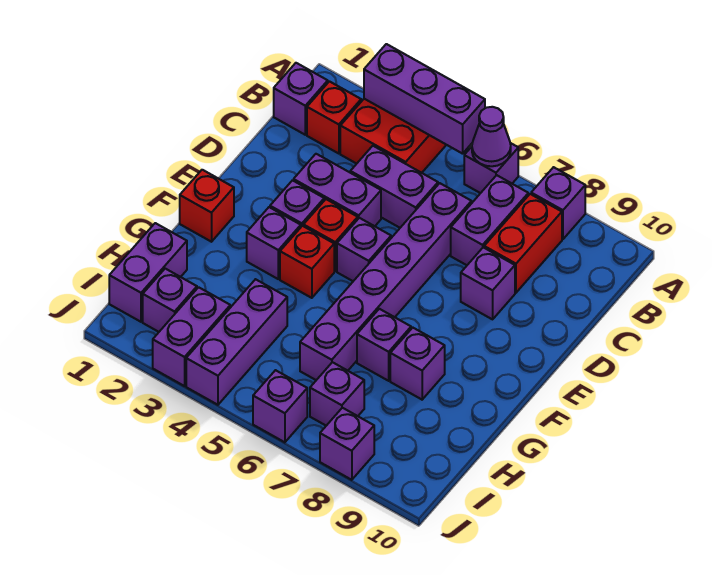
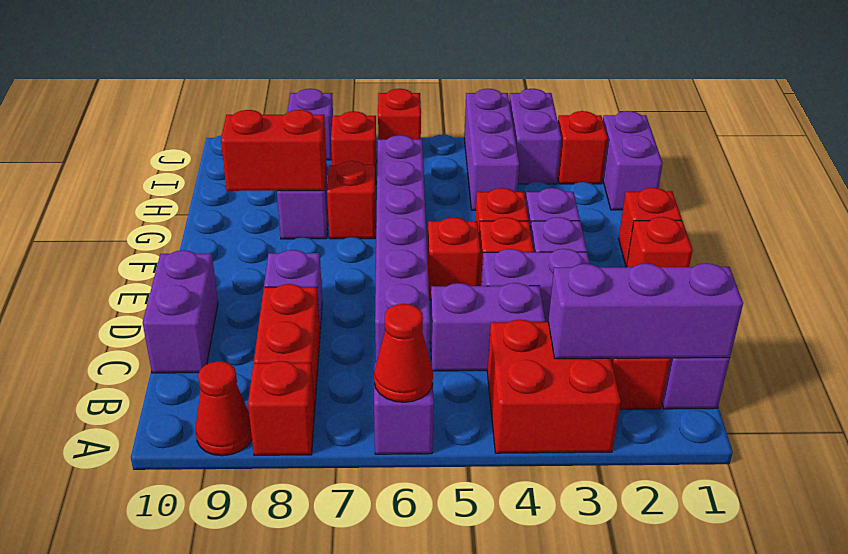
purple 1x3 brick [364,44,485,154] -> purple 1x3 brick moved to [548,263,743,359]
purple 1x1 cone [472,107,511,166] -> red 1x1 cone [374,304,433,402]
purple 1x1 brick [531,167,585,239] -> red 1x1 brick [248,361,315,455]
none -> red 1x1 cone [196,361,252,456]
purple 1x2 brick [451,175,528,265] -> purple 1x2 brick moved to [143,250,218,373]
none -> red 1x1 brick [627,217,693,267]
purple 1x1 brick [337,218,391,281] -> red 1x1 brick [427,218,480,300]
purple 1x1 brick [357,309,411,381] -> red 1x1 brick [327,161,376,239]
none -> red 1x2 brick [221,110,327,191]
purple 1x1 brick [143,269,197,332] -> red 1x1 brick [558,111,608,184]
purple 1x1 brick [310,362,364,426] -> red 1x1 brick [331,111,377,185]
purple 1x1 brick [253,370,307,442] -> red 1x1 brick [378,89,421,140]

